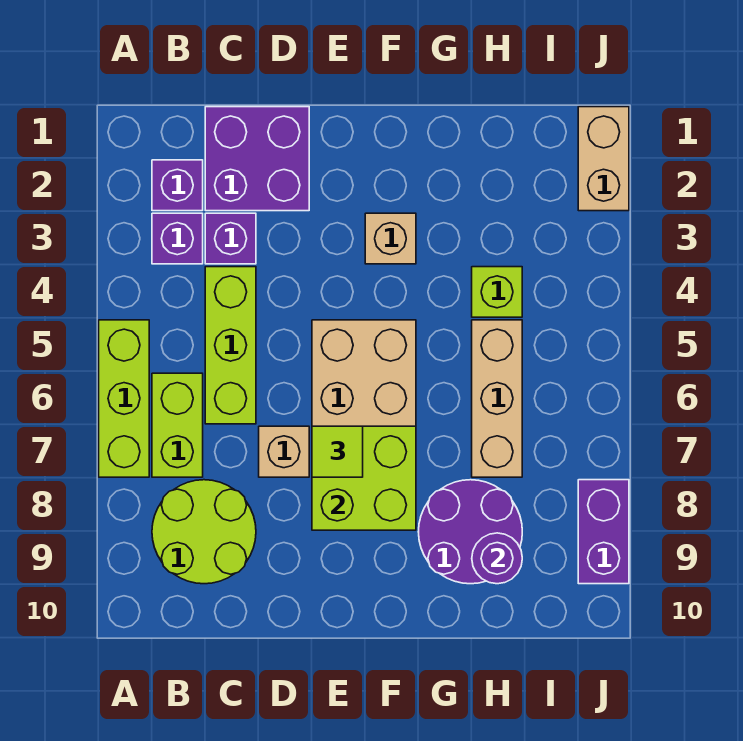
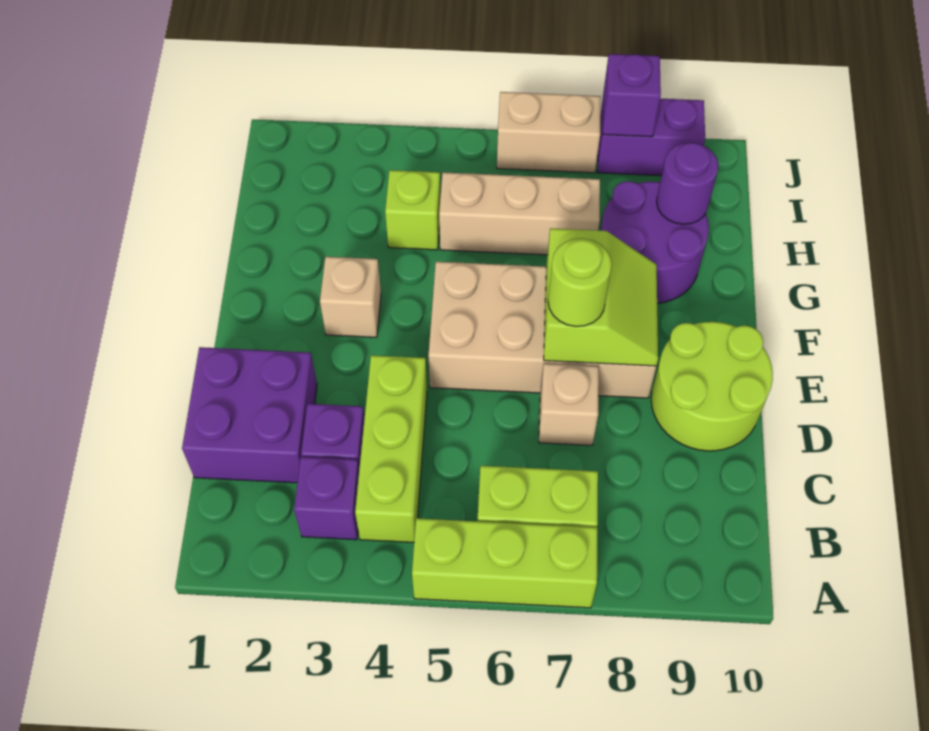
purple 1x1 brick [152,160,203,211] -> purple 1x1 brick moved to [603,54,661,137]
lime 2x2 round brick [152,480,256,584] -> lime 2x2 round brick moved to [651,322,773,451]
lime 1x3 brick [205,267,256,424] -> lime 1x3 brick turned to [355,355,427,542]
lime 2x2 brick [312,426,416,530] -> lime 2x2 slope [544,228,658,366]
lime 1x1 tile [312,426,363,477] -> lime 1x1 round brick [548,238,612,327]
tan 1x2 brick [578,107,629,211] -> tan 1x2 brick moved to [497,92,601,173]

